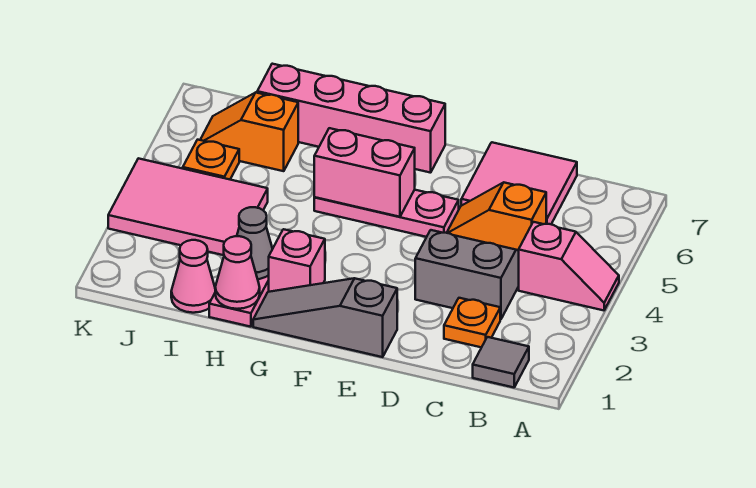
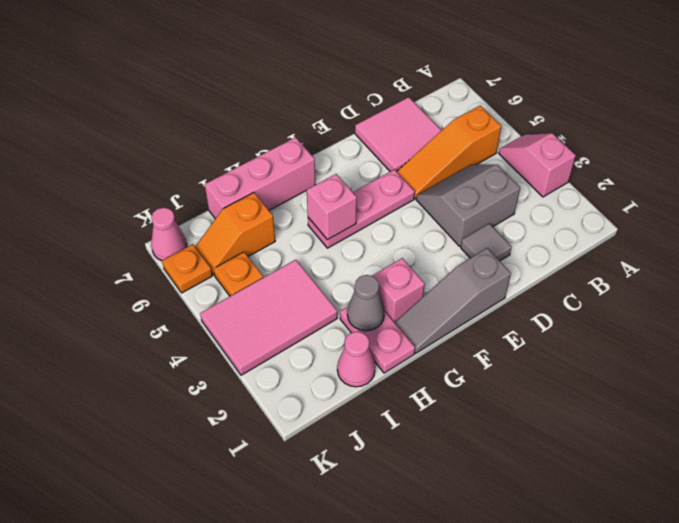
pink 1x2 slope [519,222,619,310] -> pink 1x2 slope turned to [499,133,576,197]
grey 1x1 tile [473,337,529,387] -> grey 1x1 tile moved to [461,224,512,261]
orange 1x1 plate [444,298,500,347] -> orange 1x1 plate moved to [162,244,212,293]
orange 1x2 slope [447,182,546,251] -> orange 1x3 slope [397,106,501,199]
pink 1x2 brick [314,128,415,217] -> pink 1x1 brick [307,174,357,240]
pink 1x4 brick [257,64,445,173] -> pink 1x3 brick [205,137,315,219]
pink 1x1 cone [215,236,260,309] -> pink 1x1 cone moved to [151,208,187,261]

